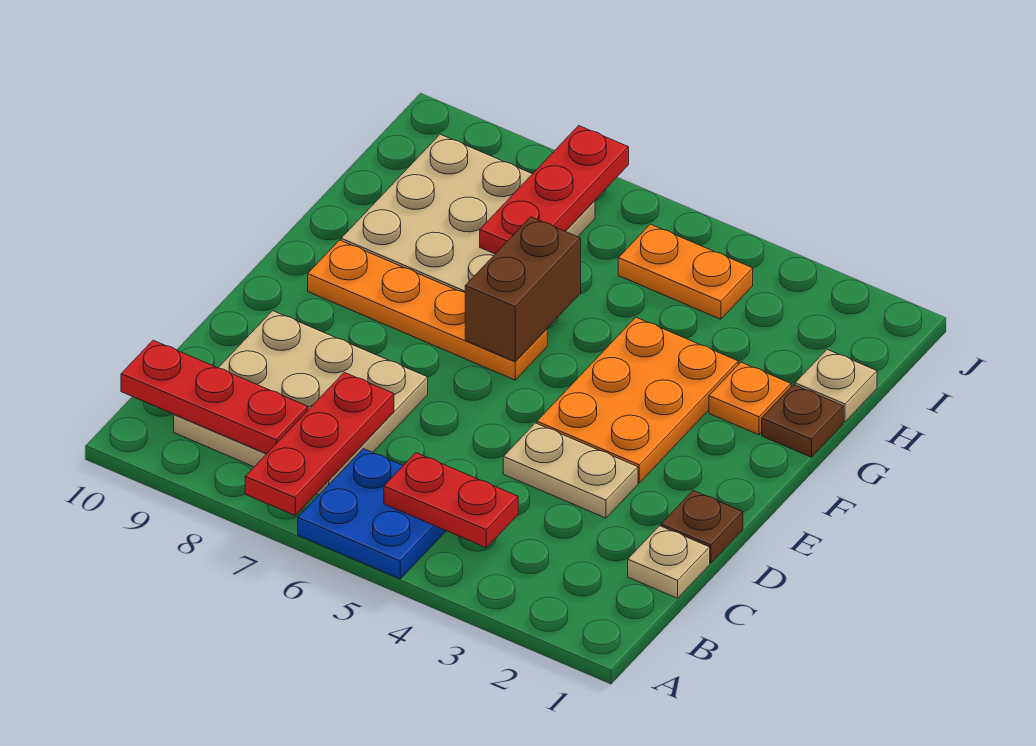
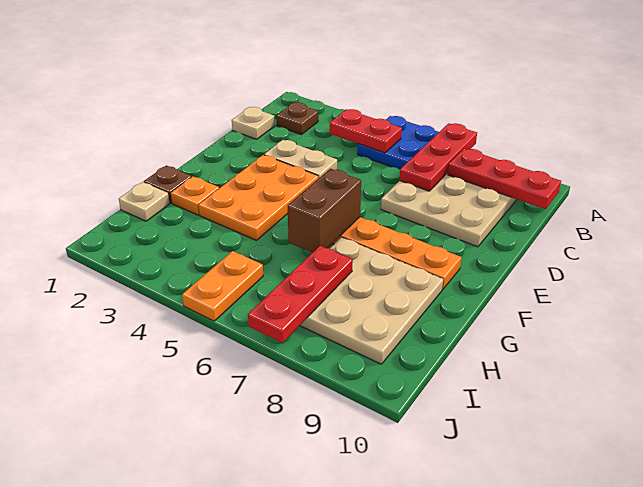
brown 1x1 plate [661,491,743,563] -> brown 1x1 plate moved to [276,103,318,135]
orange 1x2 plate [618,224,753,319] -> orange 1x2 plate turned to [182,251,263,321]

